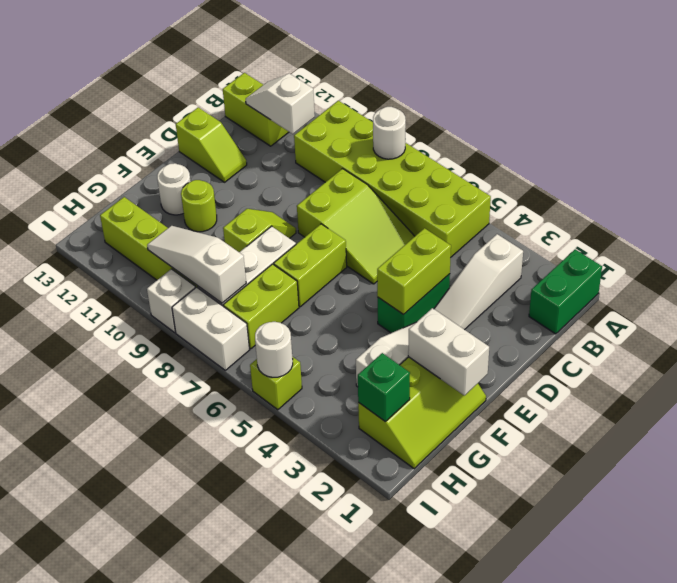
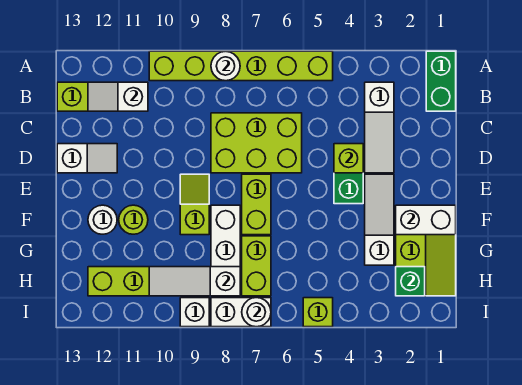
lime 2x6 brick [294,101,491,257] -> lime 1x6 brick [149,51,333,81]
lime 2x3 slope [297,169,415,284] -> lime 2x3 brick [211,113,302,173]
lime 1x2 brick [377,228,451,315] -> lime 1x1 brick [334,144,363,173]
lime 1x2 slope [176,107,247,182] -> white 1x2 slope [57,144,117,173]
white 1x1 round brick [255,322,293,377] -> white 1x1 round brick moved to [242,298,271,327]

